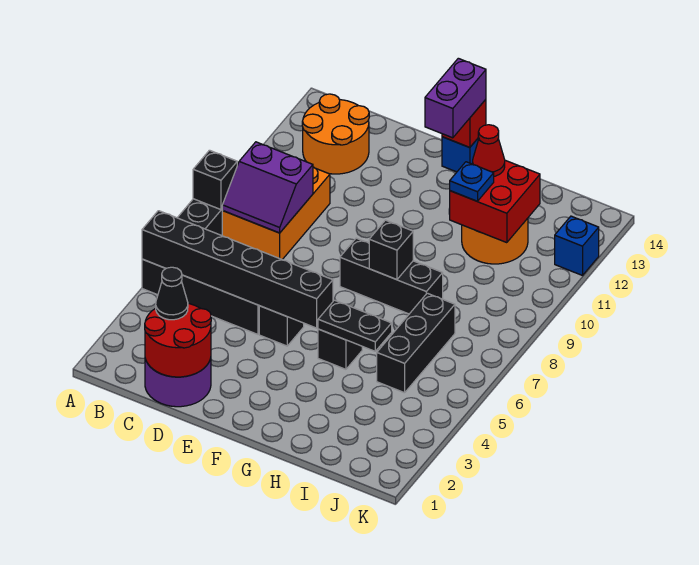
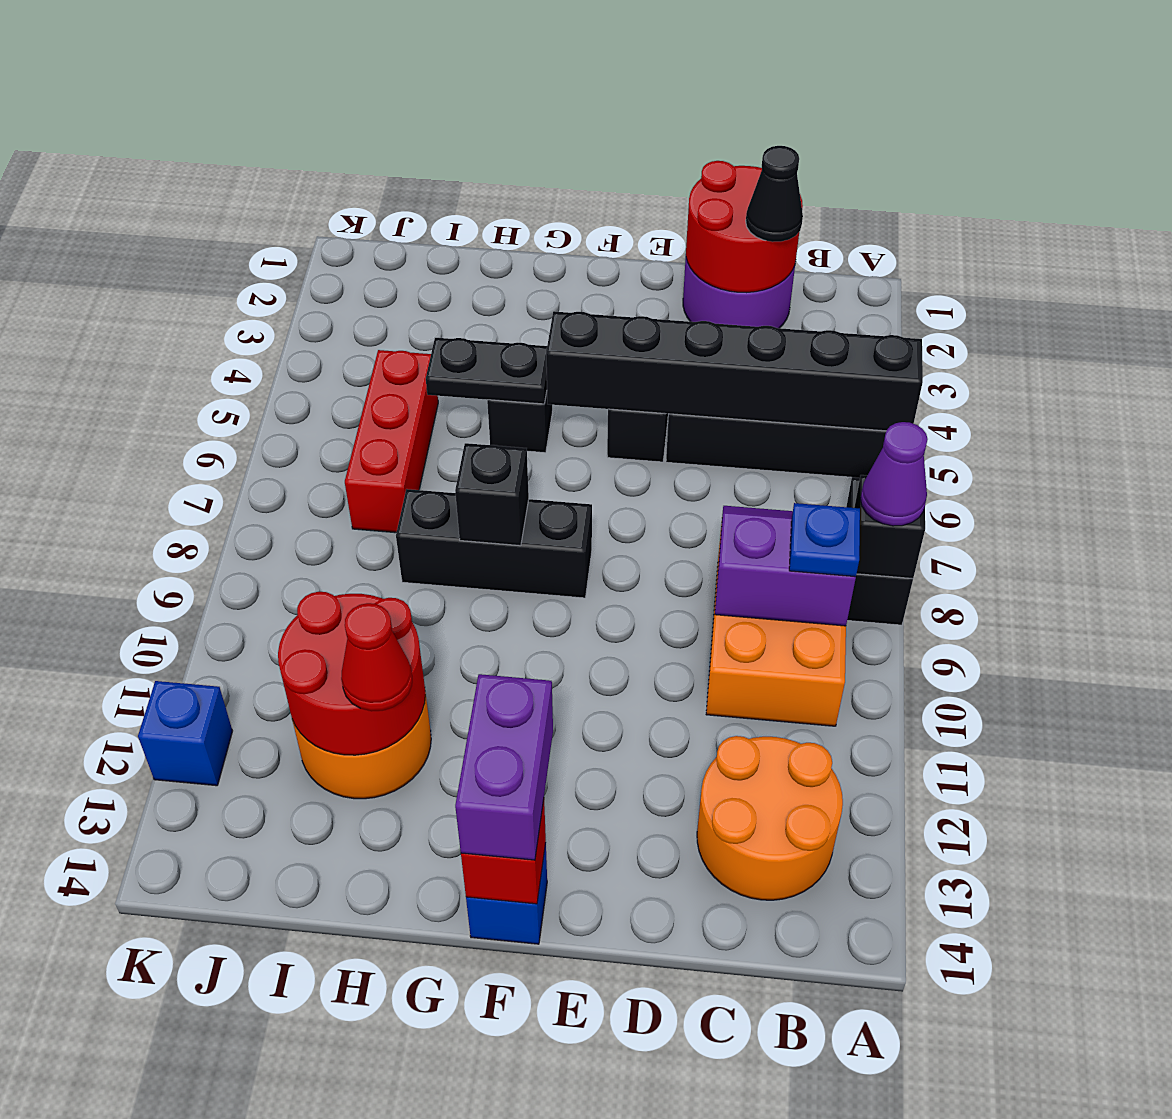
none -> purple 1x1 cone [860,422,928,526]
red 2x2 brick [450,160,540,243] -> red 2x2 round brick [278,592,425,755]
blue 1x1 plate [450,162,494,201] -> blue 1x1 plate moved to [789,503,860,577]
black 1x3 brick [377,293,455,393] -> red 1x3 brick [345,350,438,533]

